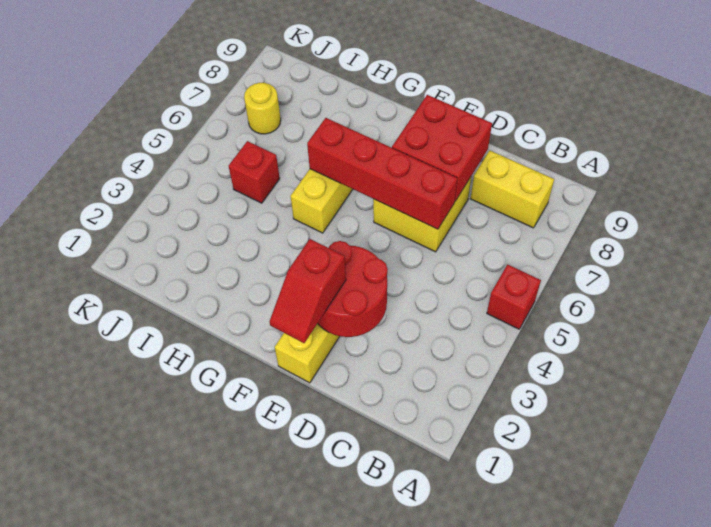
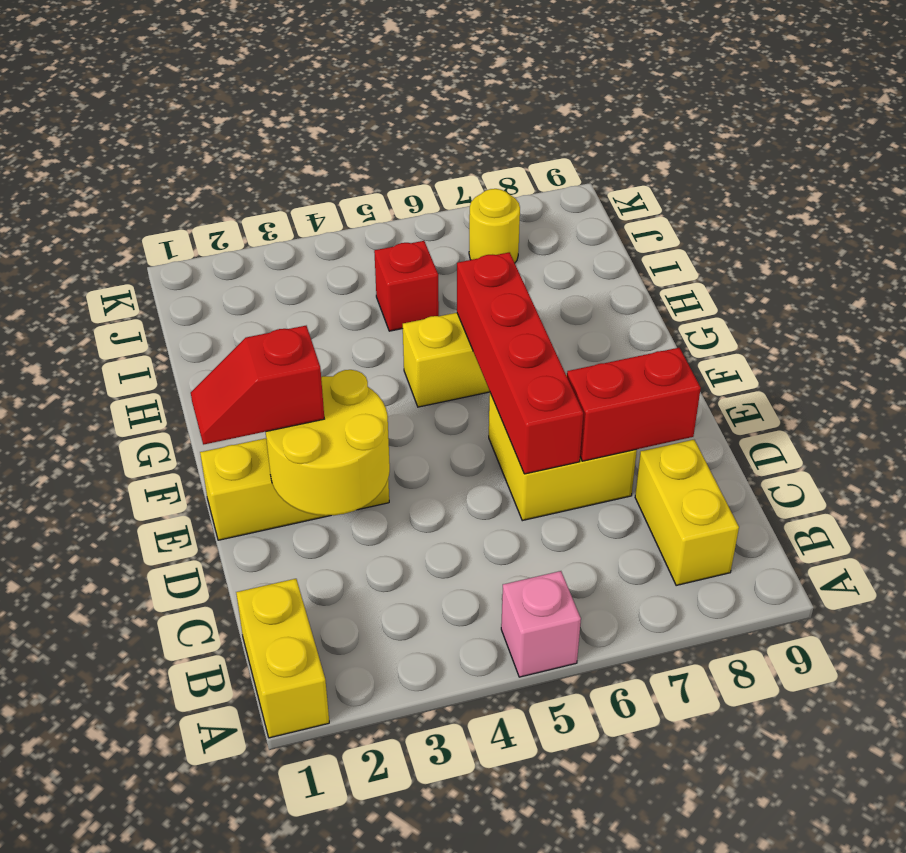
none -> yellow 1x2 brick [236,579,329,738]
red 1x1 brick [487,264,541,329] -> pink 1x1 brick [501,571,581,677]
red 2x2 round brick [318,241,388,337] -> yellow 2x2 round brick [266,370,390,516]
red 2x2 brick [392,95,492,201] -> red 1x2 brick [567,348,701,461]

